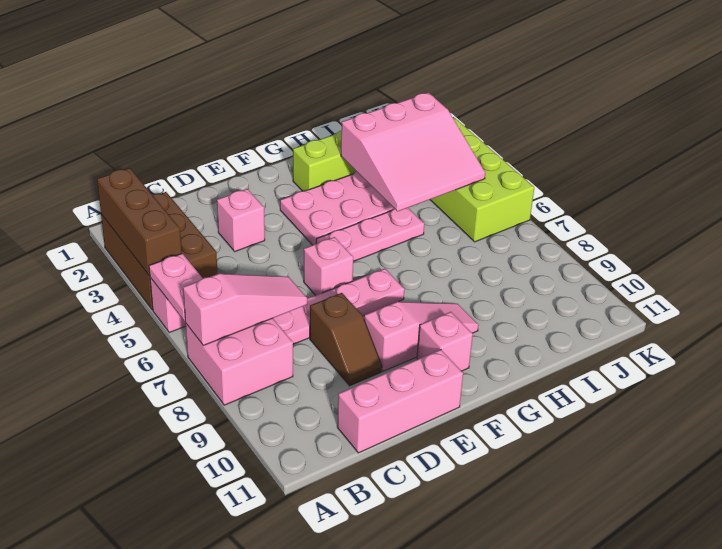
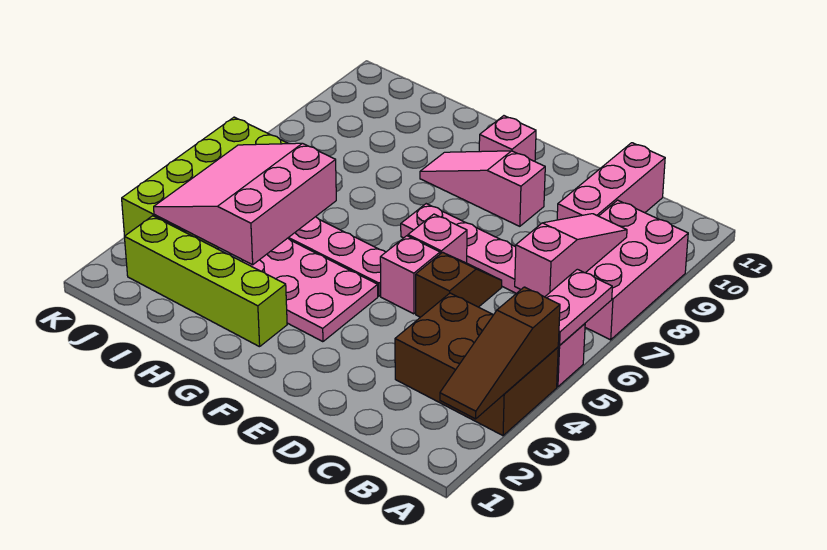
brown 2x3 brick [101,192,217,310] -> brown 2x3 brick turned to [395,293,558,436]
brown 1x3 brick [97,168,182,276] -> brown 1x3 slope [440,287,560,419]
pink 2x2 brick [186,318,293,405] -> pink 2x3 brick [585,200,688,340]
pink 1x3 slope [183,274,307,345] -> pink 1x3 slope turned to [515,214,627,297]
pink 1x3 brick [337,350,463,453] -> pink 1x3 brick turned to [557,143,665,220]
pink 1x1 brick [217,189,265,251] -> pink 1x1 brick moved to [380,236,440,314]
brown 1x2 slope [310,293,382,386] -> brown 1x2 slope moved to [416,252,502,317]
pink 3x3 slope [341,93,485,211] -> pink 3x3 slope turned to [154,143,336,265]

